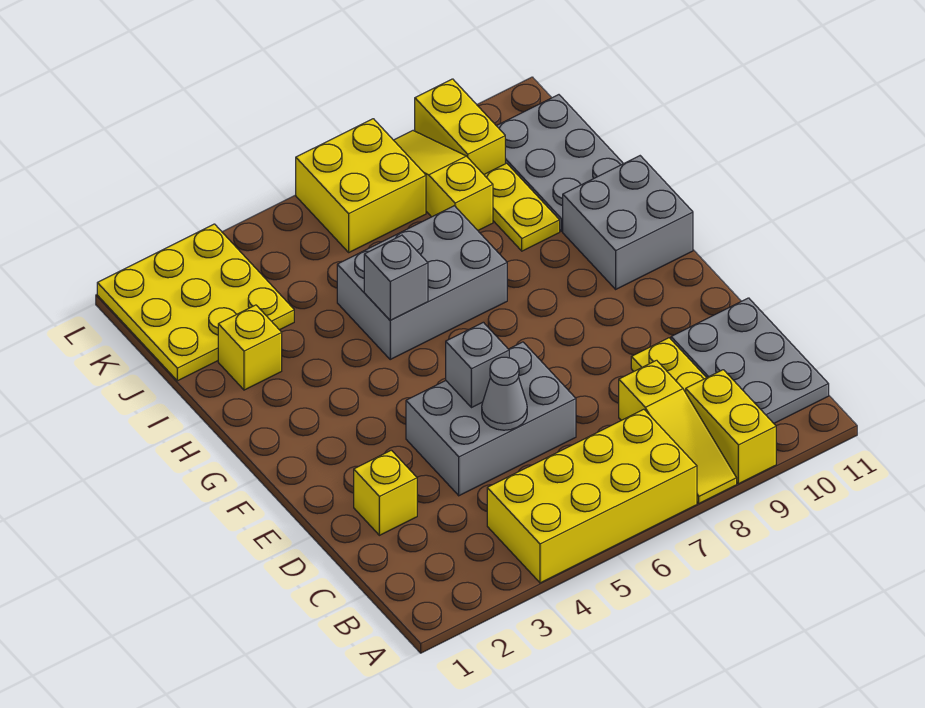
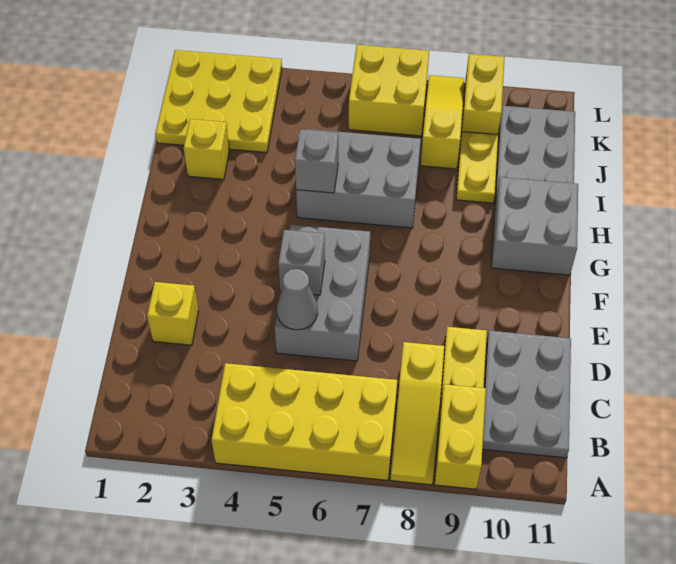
grey 2x3 brick [406,342,576,496] -> grey 2x3 brick turned to [275,224,370,361]

